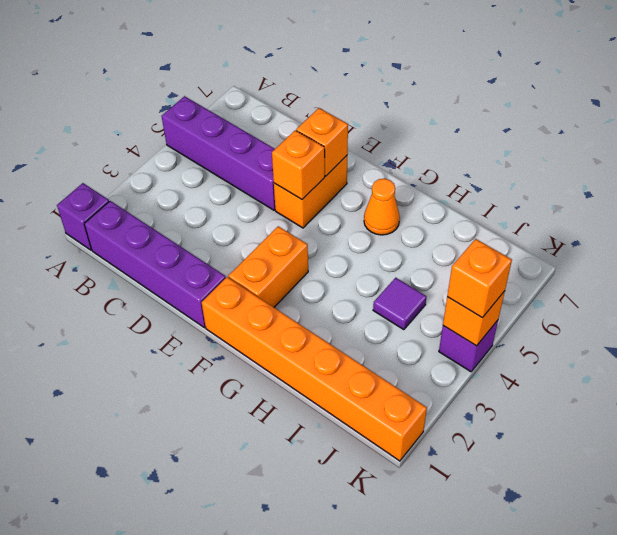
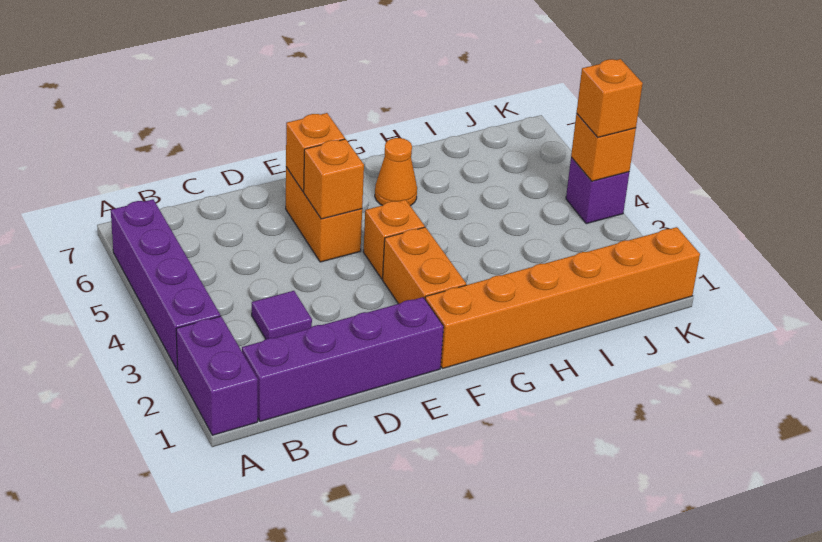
purple 1x1 brick [57,183,109,250] -> purple 1x2 brick [176,316,258,435]
purple 1x4 brick [162,96,275,210] -> purple 1x4 brick turned to [111,199,220,370]
none -> orange 1x1 brick [364,200,425,279]
purple 1x1 tile [373,278,427,330] -> purple 1x1 tile moved to [252,291,312,339]

